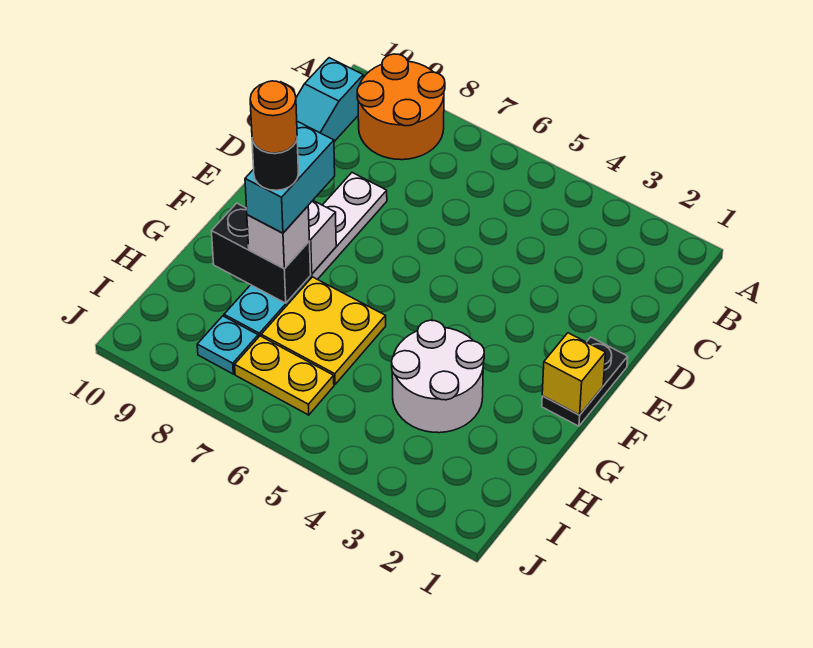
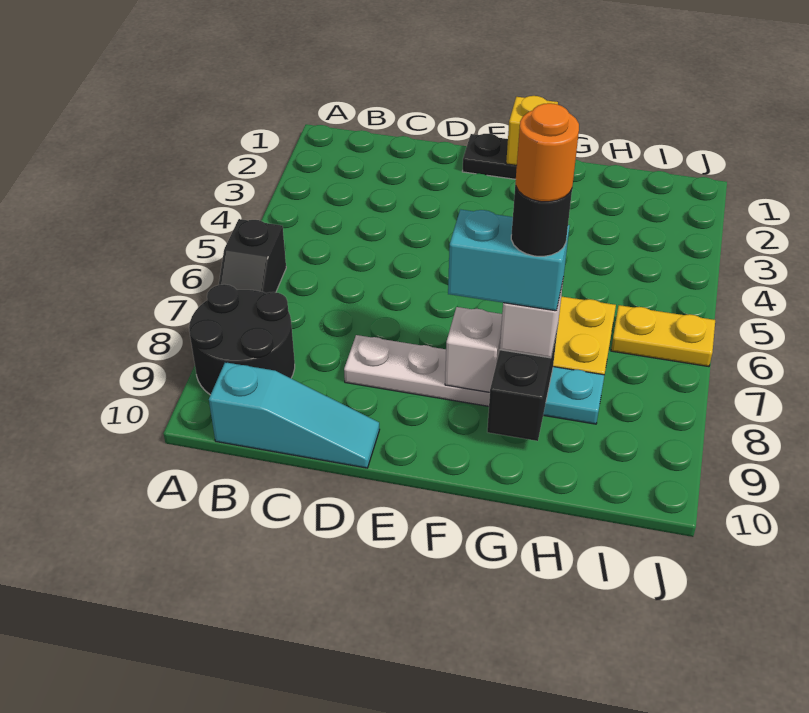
none -> black 1x2 slope [219,219,286,293]
orange 2x2 round brick [357,54,445,160] -> black 2x2 round brick [189,284,295,395]
white 2x2 round brick [392,320,484,433] -> none
yellow 1x2 plate [235,336,334,415] -> yellow 1x2 plate turned to [611,305,715,367]
cyan 1x1 plate [197,316,258,374] -> none

